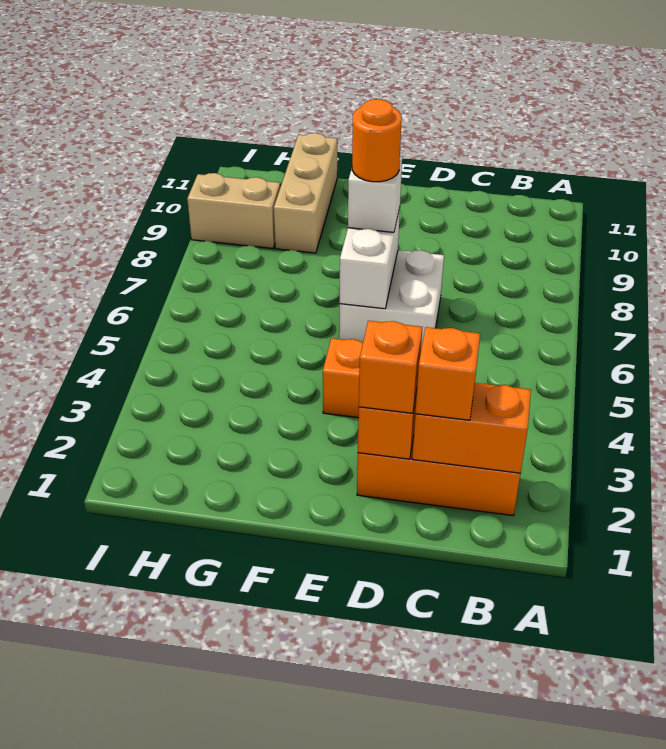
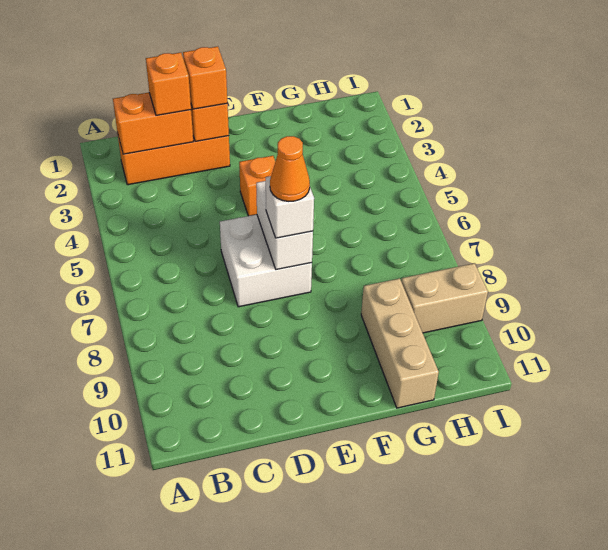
orange 1x1 round brick [352,99,402,182] -> orange 1x1 cone [270,136,310,201]

